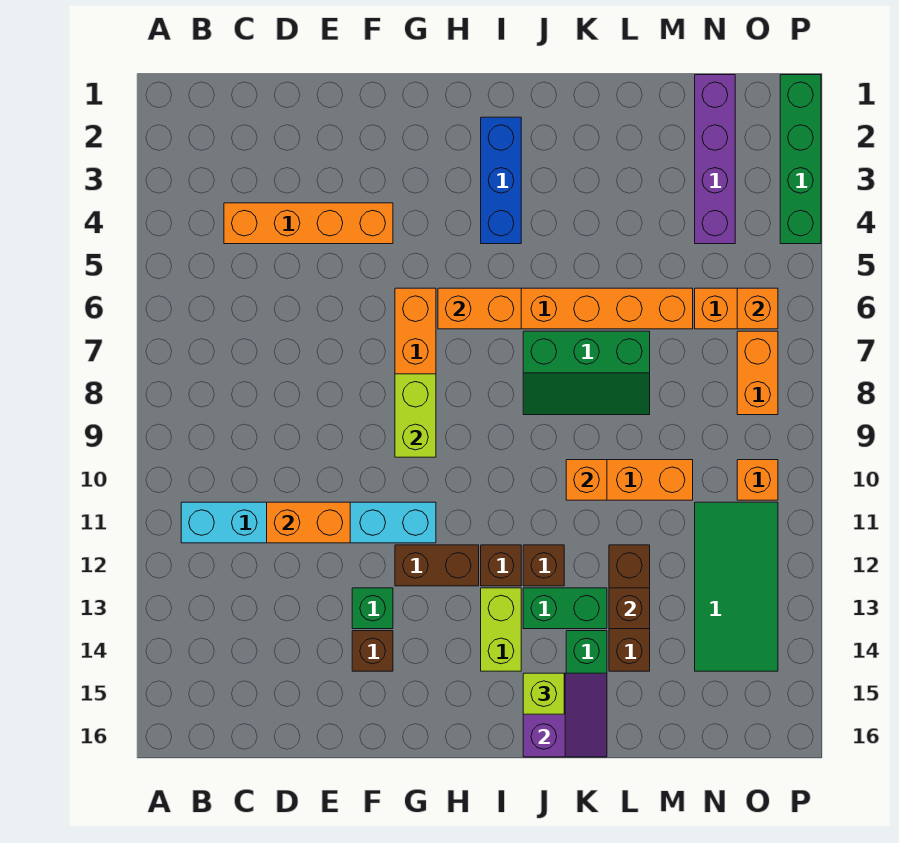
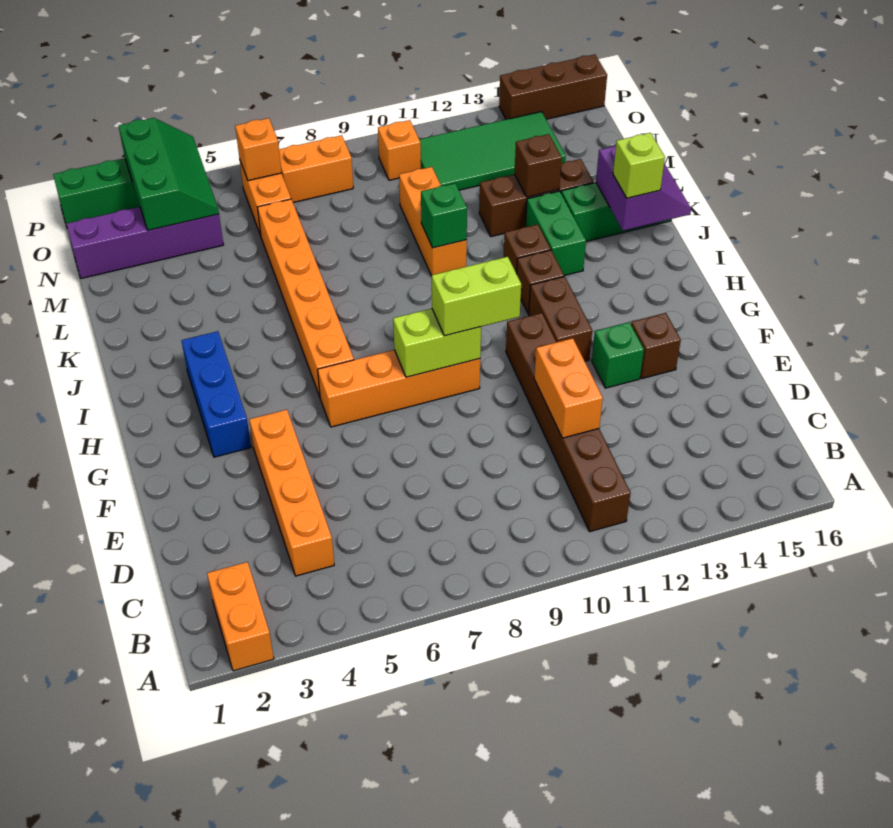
cyan 1x6 brick [181,502,436,543] -> brown 1x6 brick [506,313,631,532]
orange 1x2 brick [438,288,521,329] -> orange 1x2 brick moved to [207,562,274,671]
blue 1x3 brick [481,117,521,244] -> blue 1x3 brick turned to [181,331,251,457]
lime 1x2 brick [481,588,521,671] -> lime 1x2 brick moved to [432,257,521,336]
green 2x3 slope [523,331,650,415] -> green 2x3 slope moved to [119,118,219,230]
purple 2x2 slope [523,673,607,757] -> purple 2x2 slope turned to [596,146,691,231]
orange 1x1 brick [566,460,607,500] -> green 1x1 brick [421,183,467,248]
none -> brown 1x3 brick [499,55,607,120]

